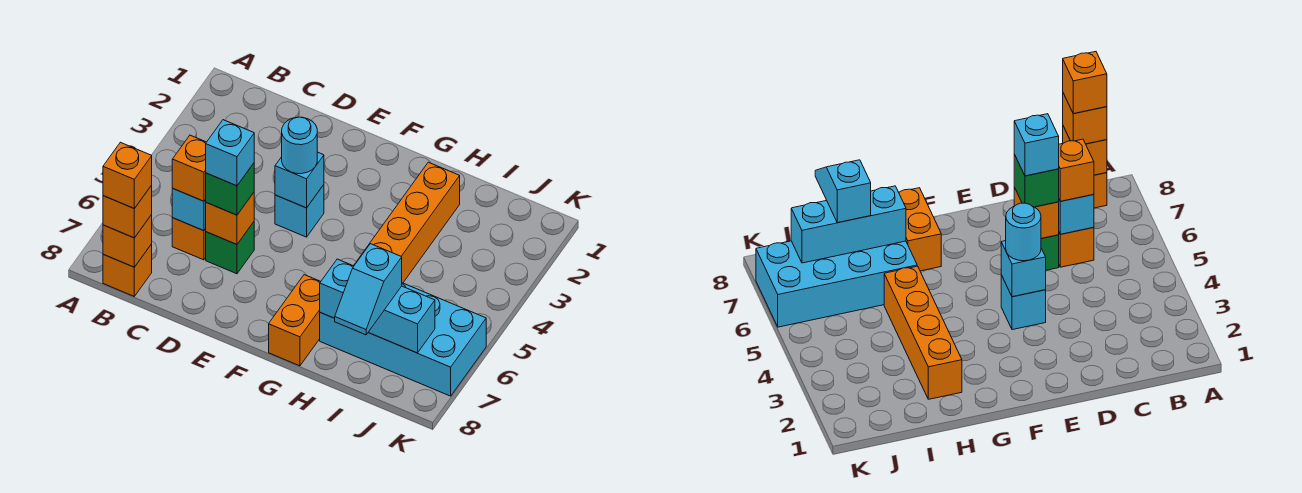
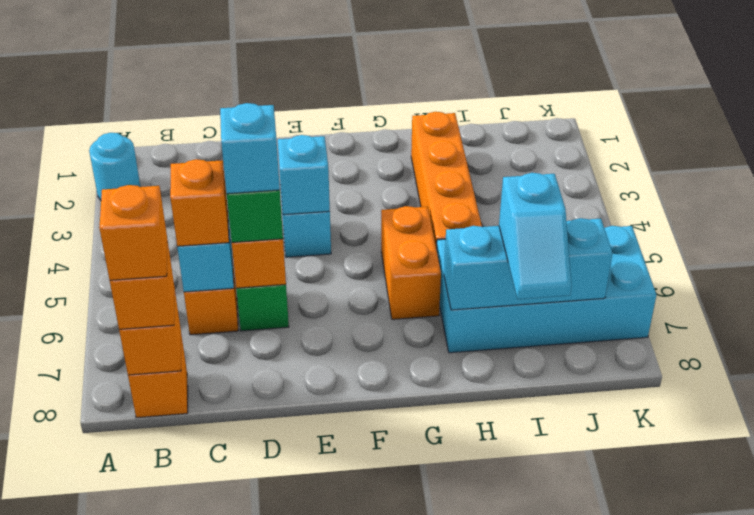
cyan 1x1 round brick [282,117,317,174] -> cyan 1x1 round brick moved to [89,133,140,200]
orange 1x2 brick [269,275,321,366] -> orange 1x2 brick moved to [381,206,441,319]

